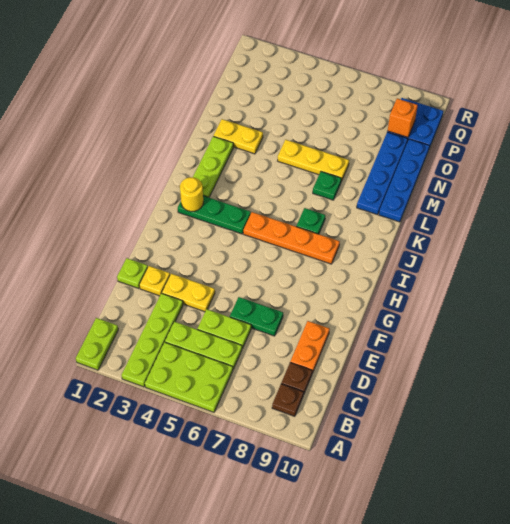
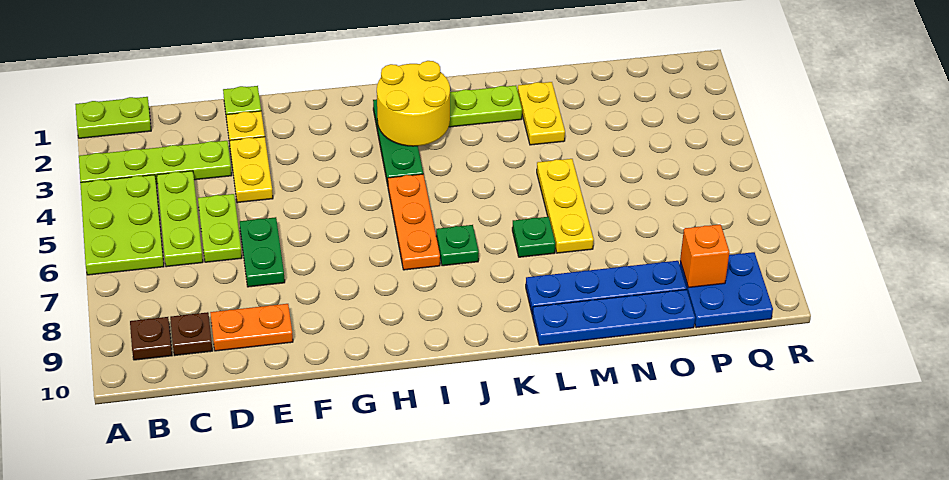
yellow 1x1 round brick [180,177,203,212] -> yellow 2x2 round brick [377,61,450,146]
orange 1x4 plate [243,212,340,264] -> orange 1x3 plate [388,174,440,270]

